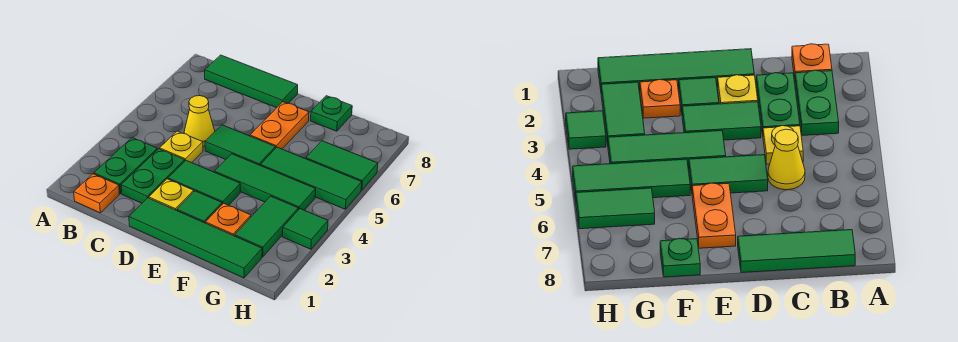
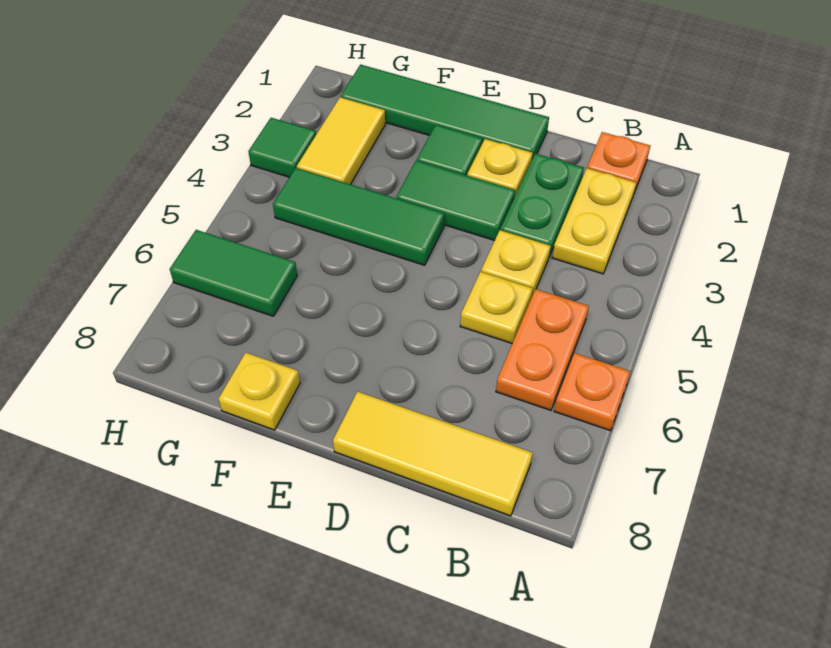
green 1x2 plate [94,138,157,194] -> yellow 1x2 plate [552,168,636,274]
green 1x3 tile [205,55,298,108] -> yellow 1x3 tile [333,392,533,516]
yellow 1x1 cone [184,96,215,146] -> yellow 1x1 plate [460,272,533,343]
green 1x2 tile [205,125,276,165] -> none
orange 1x2 plate [250,102,309,149] -> orange 1x2 plate moved to [496,289,589,410]
orange 1x1 plate [206,203,251,236] -> orange 1x1 plate moved to [554,353,631,431]
green 1x3 tile [260,147,362,209] -> none
green 1x1 plate [311,96,352,131] -> yellow 1x1 plate [218,353,300,430]
green 1x2 tile [235,196,298,257] -> yellow 1x2 tile [297,97,385,184]

